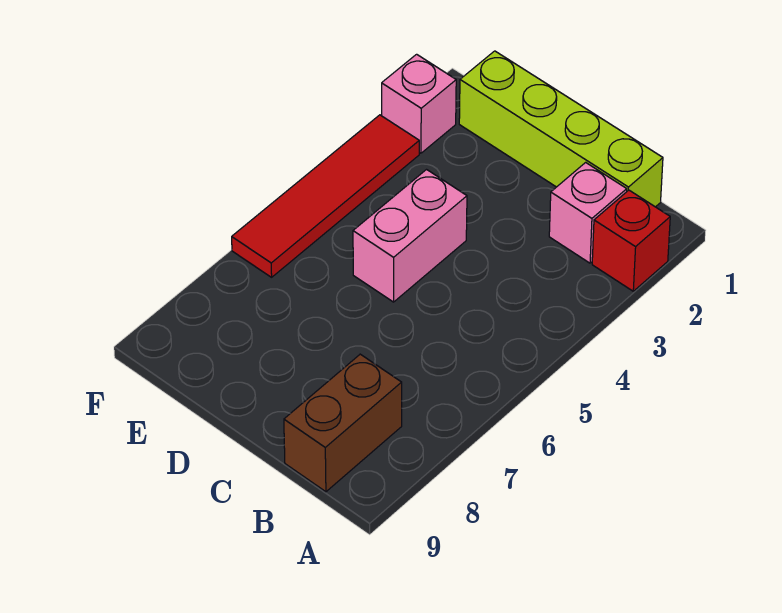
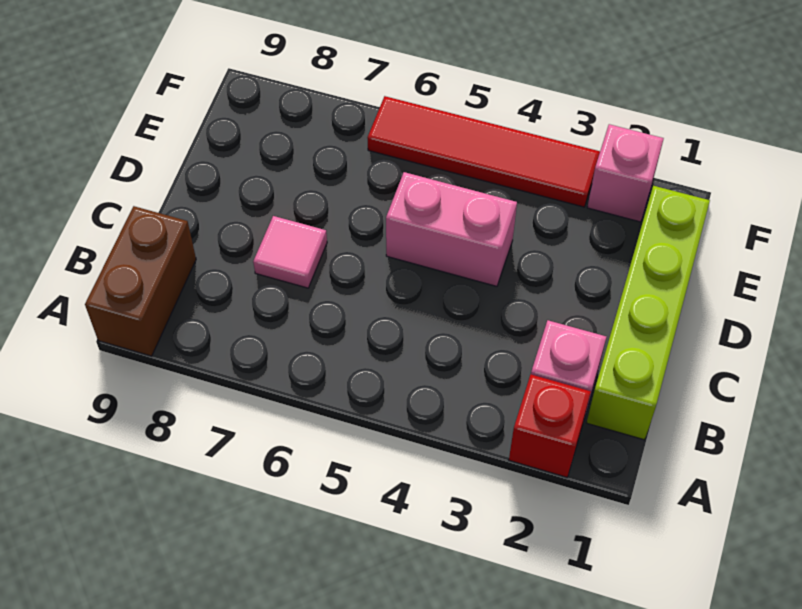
brown 1x2 brick [284,354,402,492] -> brown 1x2 brick turned to [85,206,196,356]
none -> pink 1x1 tile [253,216,327,288]

